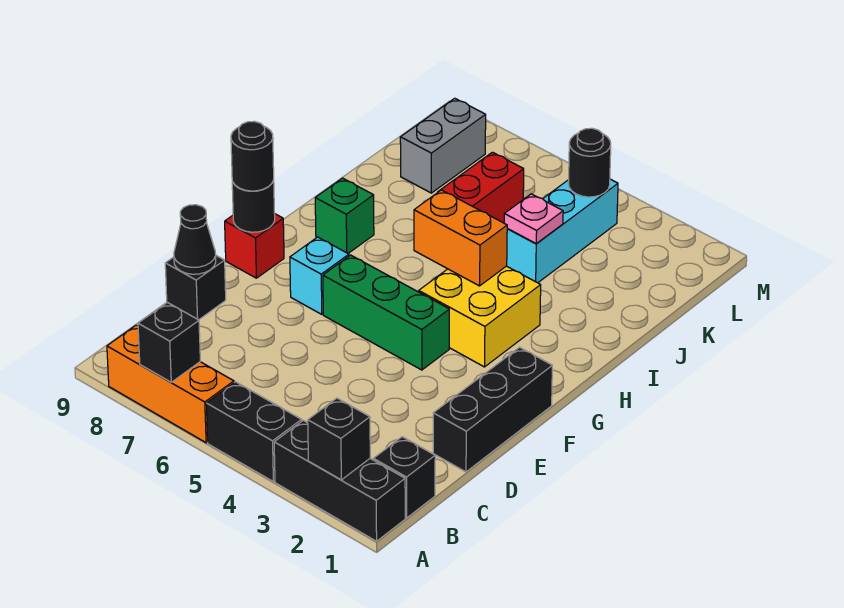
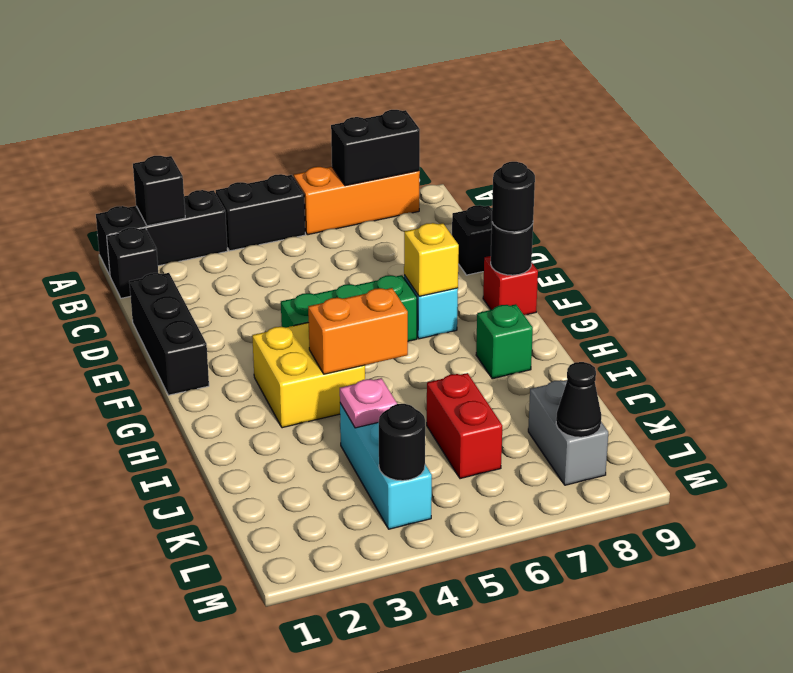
black 1x1 brick [138,302,200,382] -> black 1x2 brick [331,110,420,186]
black 1x1 cone [174,205,216,274] -> black 1x1 cone moved to [556,362,601,437]
none -> yellow 1x1 brick [404,223,459,296]

